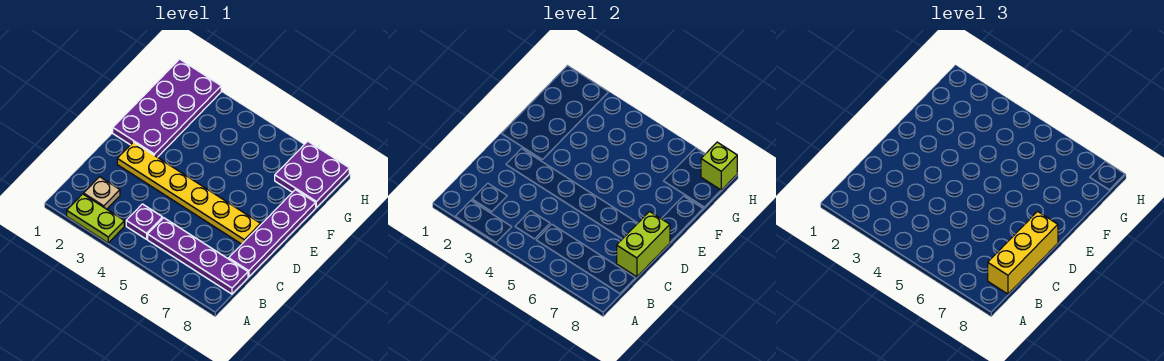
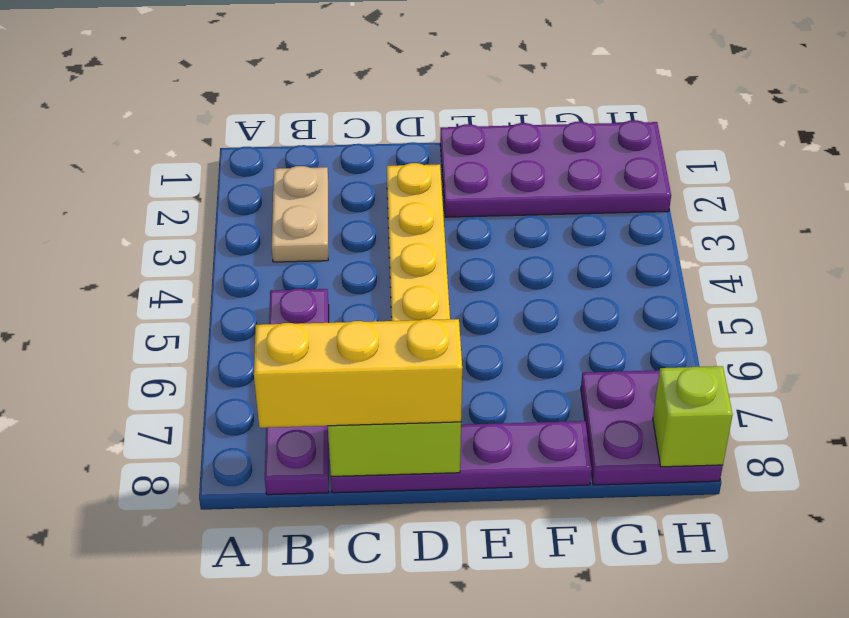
lime 1x2 plate [67,194,124,243] -> none
tan 1x1 plate [84,177,120,209] -> tan 1x2 plate [272,166,328,262]
purple 1x1 plate [126,204,163,239] -> none

